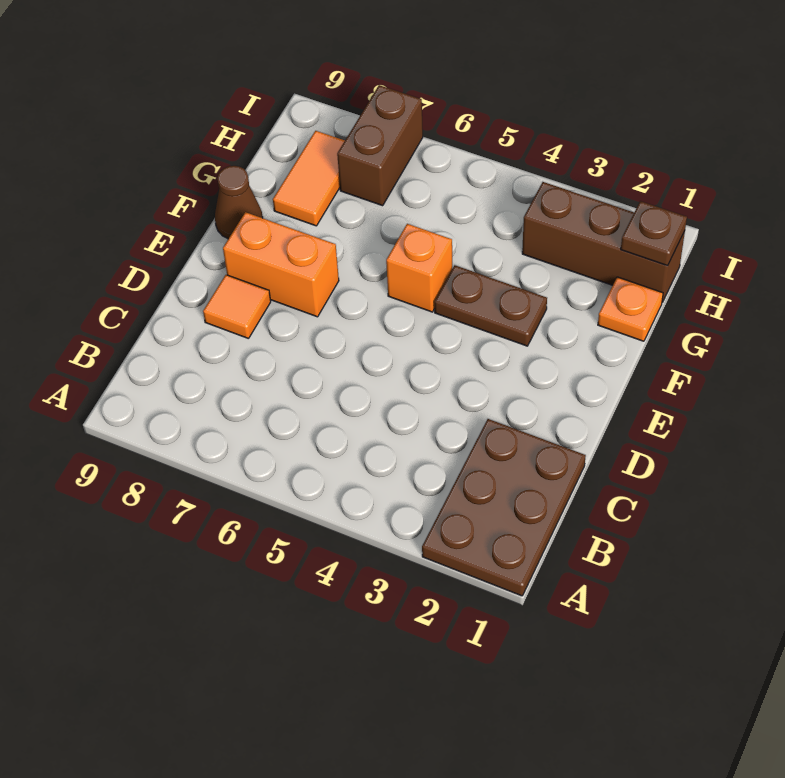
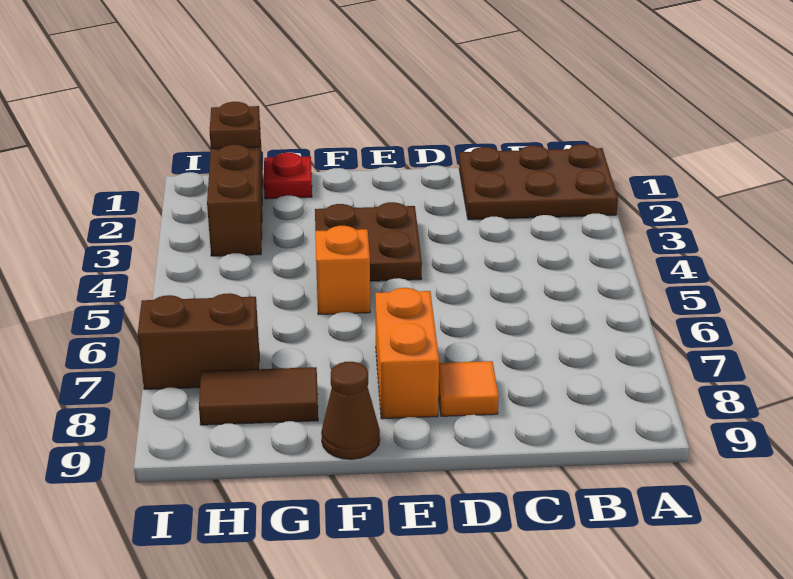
brown 1x2 plate [435,265,547,346] -> brown 2x2 plate [315,202,422,281]
orange 1x1 plate [598,277,663,341] -> red 1x1 plate [264,153,312,199]
orange 1x2 tile [273,131,345,226] -> brown 1x2 tile [199,367,318,425]

